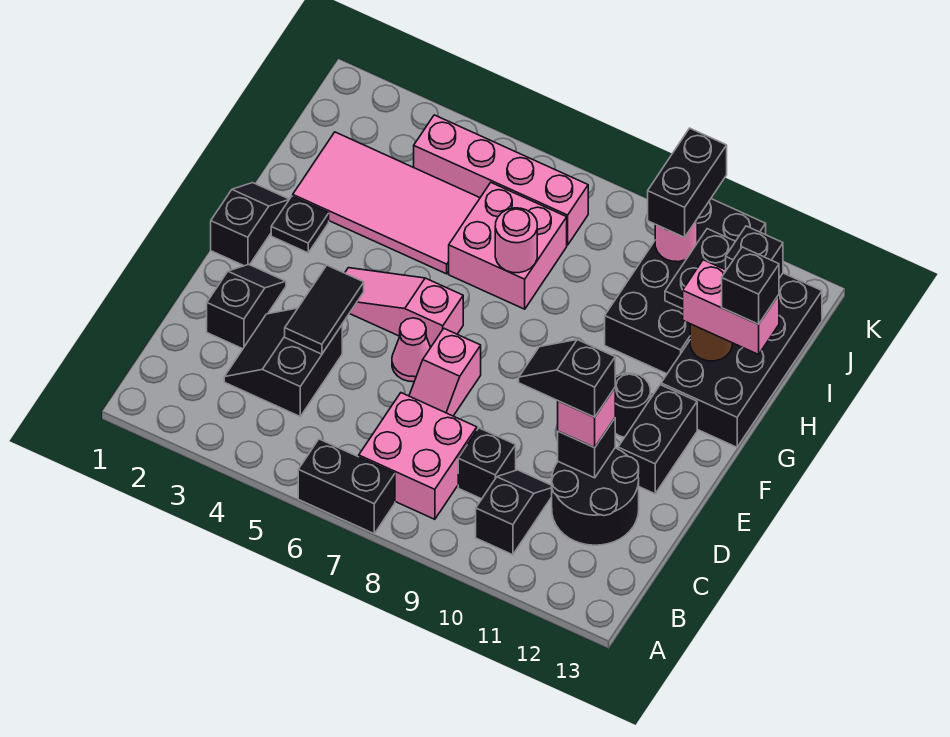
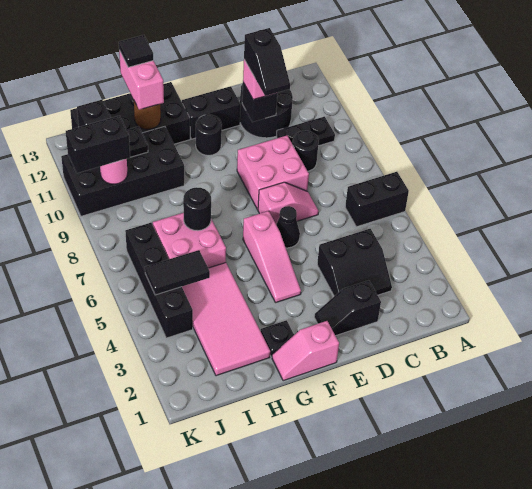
black 1x2 brick [298,439,395,534] -> black 1x2 brick turned to [345,172,409,227]
pink 2x2 brick [359,393,477,519] -> pink 2x2 brick moved to [237,136,309,210]
black 1x2 slope [476,470,552,555] -> black 1x2 plate [276,117,335,146]
black 1x1 brick [458,428,516,499] -> black 1x1 round brick [292,131,319,171]
black 1x2 tile [285,265,364,354] -> black 1x2 tile moved to [145,250,210,295]
pink 1x1 cone [392,318,431,382] -> black 1x1 cone [276,206,300,248]
black 1x2 slope [211,183,289,266] -> pink 1x2 slope [272,321,339,381]
pink 1x1 round brick [495,208,537,273] -> black 1x1 round brick [183,188,211,231]
black 1x1 brick [722,247,779,324] -> black 1x1 tile [119,35,153,67]
pink 1x4 brick [414,115,588,245] -> black 1x4 brick [125,223,193,338]

